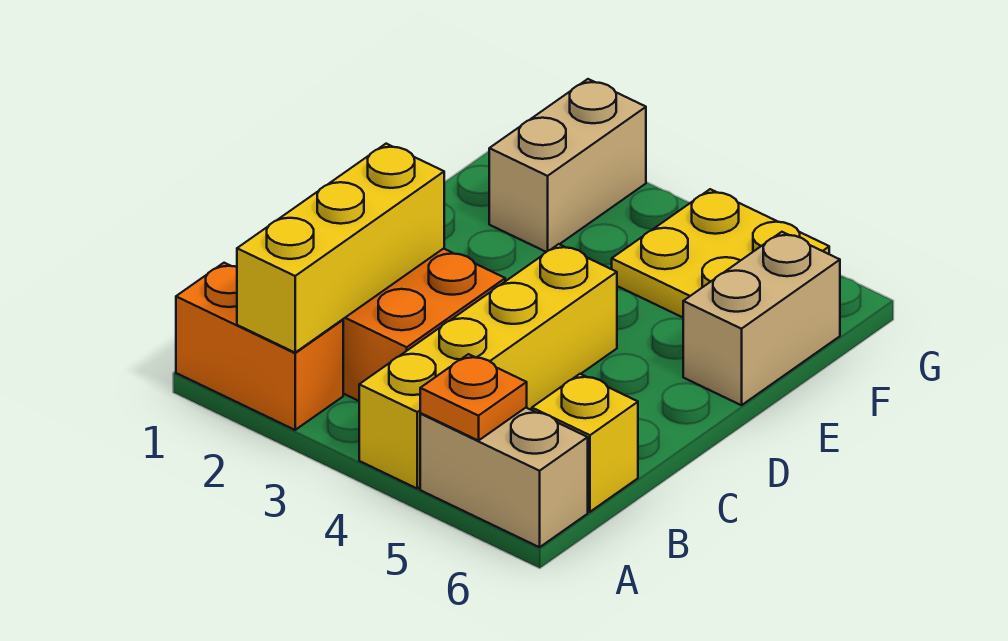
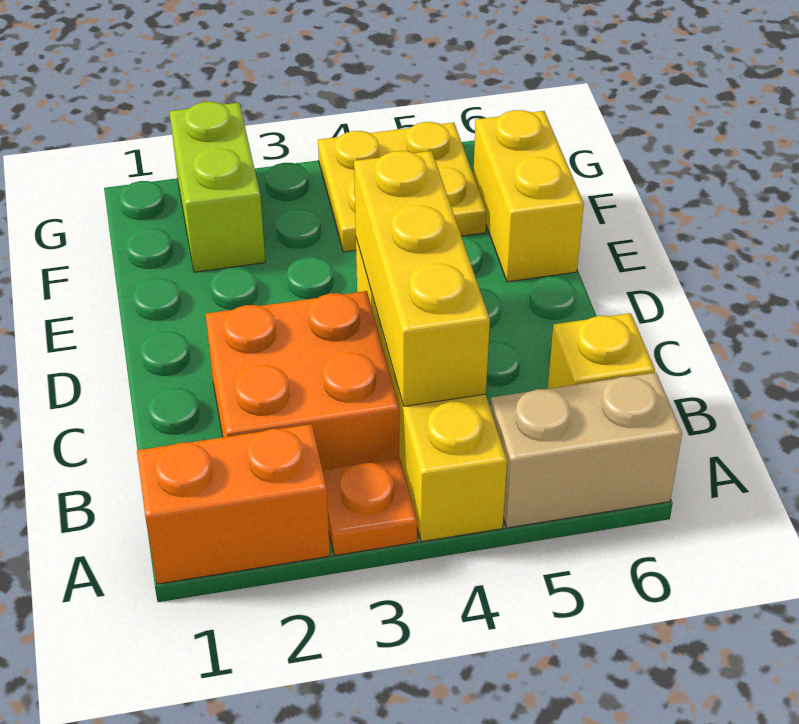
yellow 1x3 brick [237,144,444,352] -> yellow 1x3 brick moved to [354,151,490,406]
orange 1x1 plate [420,354,527,441] -> orange 1x1 plate moved to [323,458,417,556]
tan 1x2 brick [683,232,840,405] -> yellow 1x2 brick [473,110,584,282]
tan 1x2 brick [489,79,646,252] -> lime 1x2 brick [169,102,265,272]

